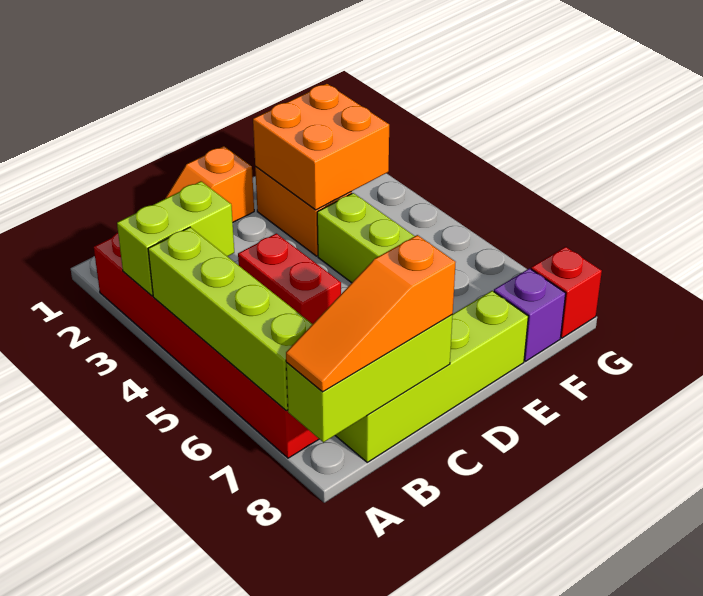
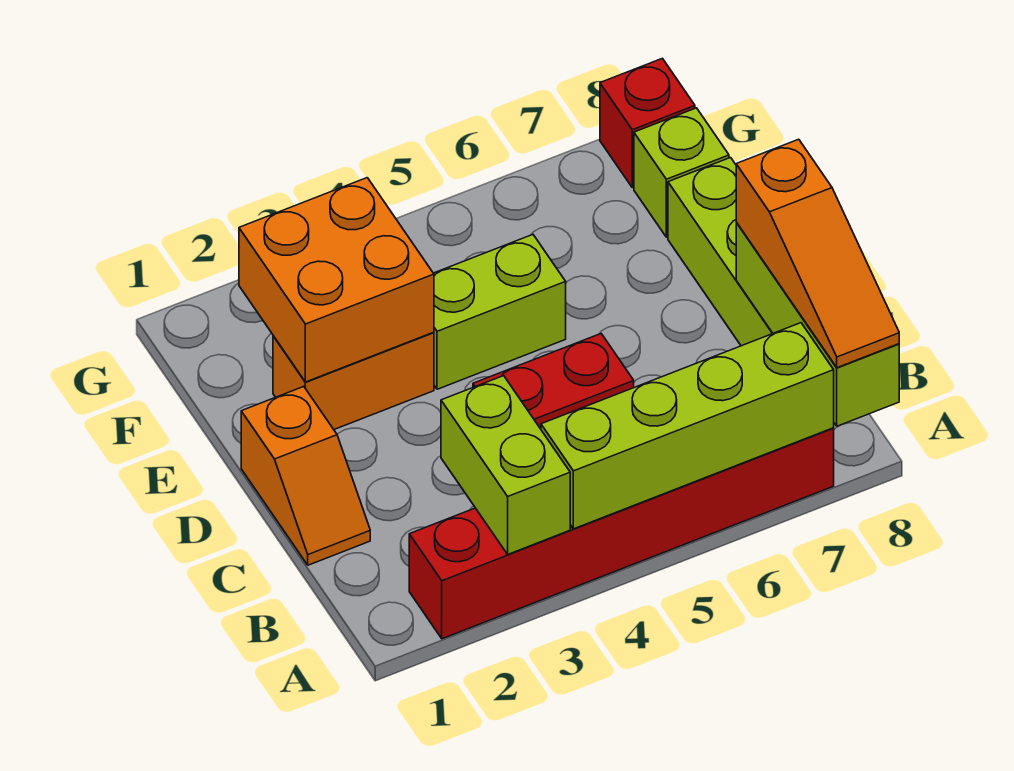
purple 1x1 brick [494,268,566,361] -> lime 1x1 brick [634,108,729,237]

